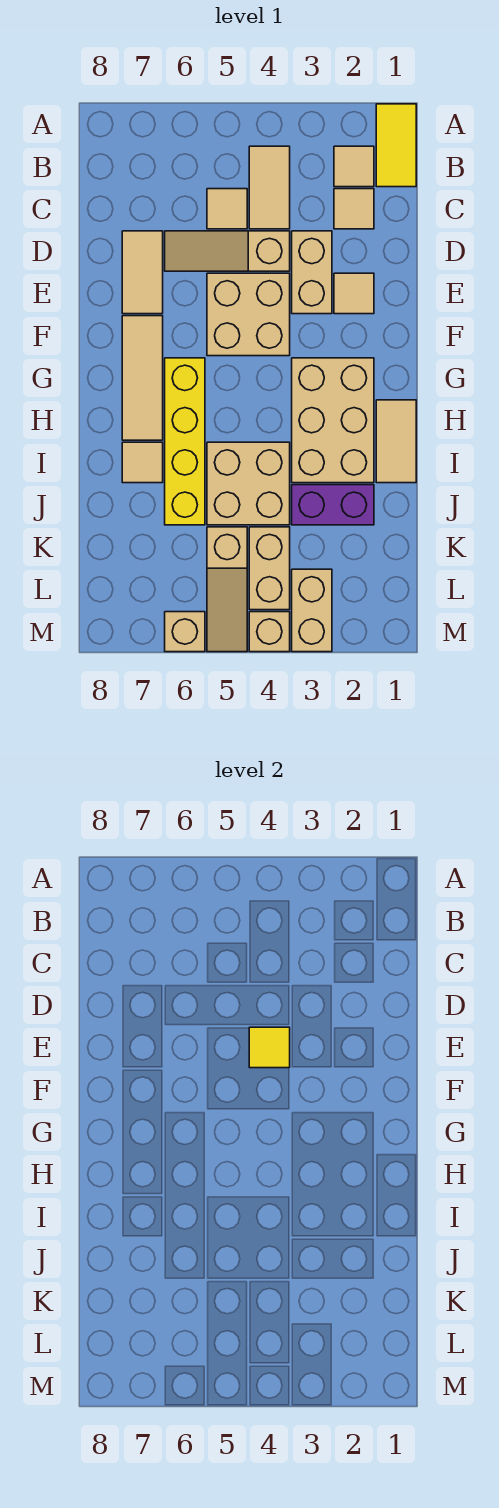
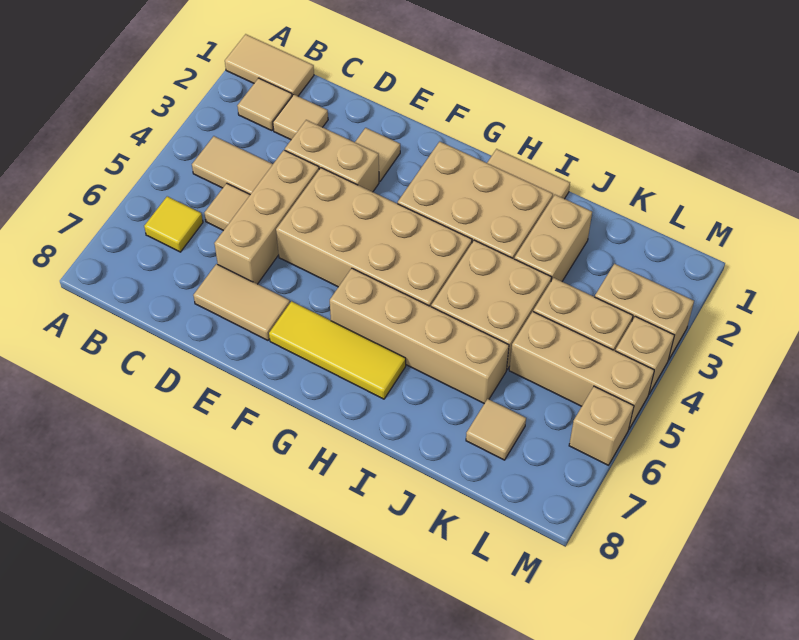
yellow 1x2 tile [376,104,416,187] -> tan 1x2 tile [225,34,314,96]
tan 1x3 slope [165,231,290,271] -> tan 1x3 brick [214,150,319,284]
tan 2x2 brick [207,273,290,356] -> tan 2x4 brick [276,168,472,306]
yellow 1x1 tile [249,1027,290,1068] -> yellow 1x1 tile moved to [144,196,203,252]
tan 1x3 tile [122,316,163,440] -> yellow 1x3 tile [269,301,406,399]
yellow 1x4 brick [165,358,205,525] -> tan 1x4 brick [330,268,509,404]
tan 1x1 tile [122,442,163,483] -> tan 1x1 tile moved to [466,399,526,460]
purple 1x2 brick [292,485,374,525] -> tan 1x2 brick [514,195,592,281]
tan 1x3 slope [207,527,247,652] -> tan 1x3 brick [509,312,654,429]

